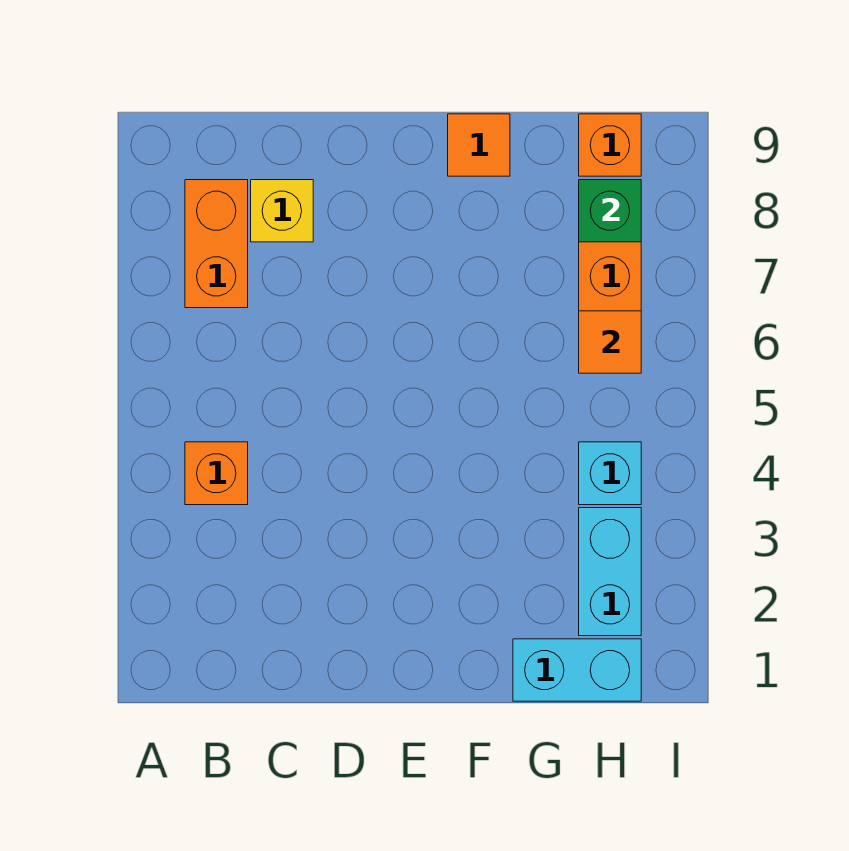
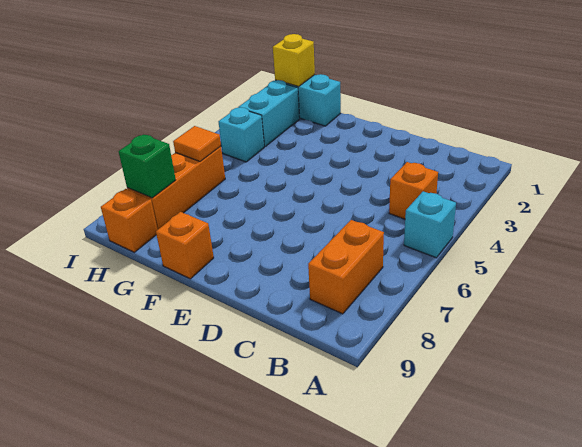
none -> cyan 1x1 brick [404,191,456,258]
yellow 1x1 brick [251,180,313,242] -> yellow 1x1 brick moved to [273,34,315,87]
orange 1x1 tile [448,114,510,176] -> orange 1x1 brick [156,212,214,279]

